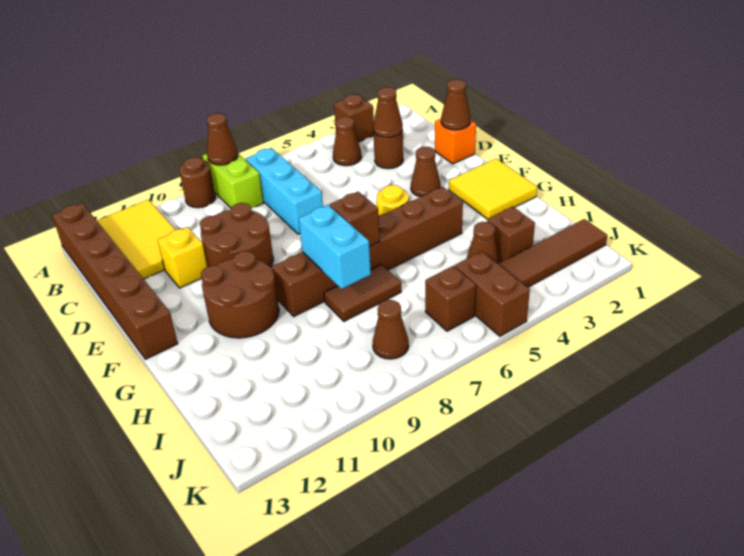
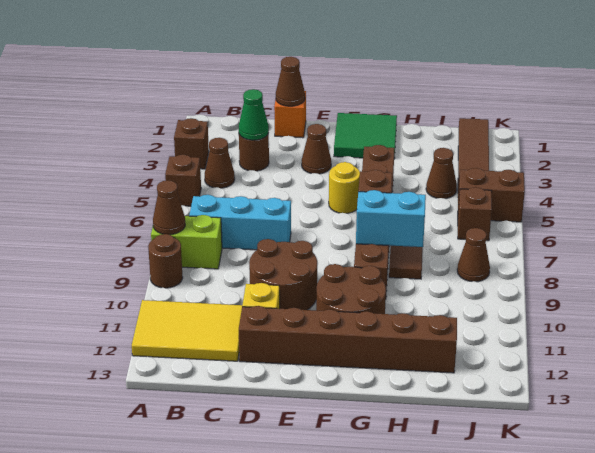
brown 1x6 brick [52,203,178,359] -> brown 1x6 brick moved to [239,306,457,373]
brown 1x1 cone [373,87,403,138] -> green 1x1 cone [239,89,269,140]
yellow 2x2 tile [449,159,537,219] -> green 2x2 tile [334,113,397,158]
brown 1x1 brick [487,207,535,262] -> brown 1x1 brick moved to [165,155,201,206]

